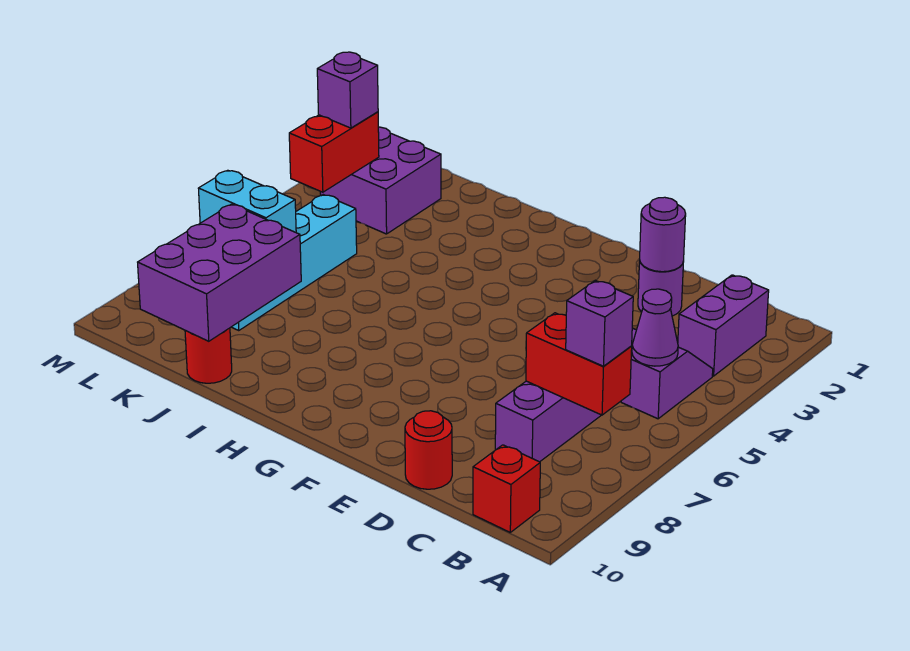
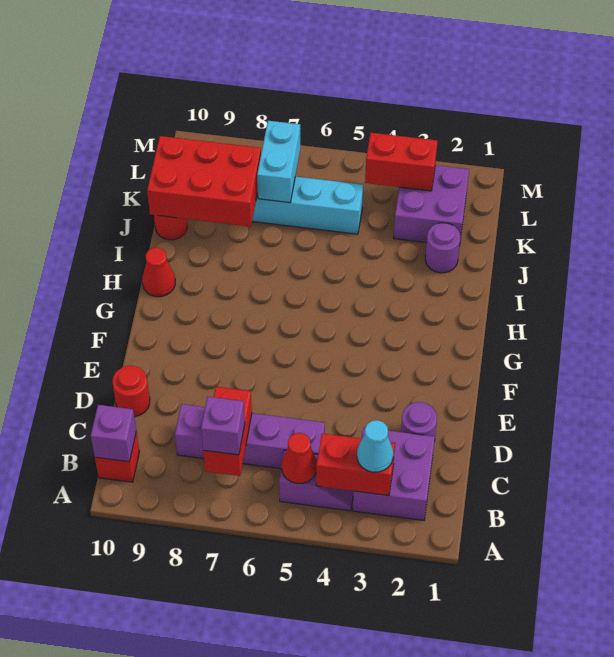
purple 1x2 brick [678,275,769,376] -> purple 2x2 brick [353,427,435,520]
none -> red 1x2 brick [316,434,395,495]
none -> cyan 1x1 cone [357,420,393,472]
purple 1x1 cone [632,289,678,366] -> red 1x1 cone [282,433,317,483]
purple 1x1 round brick [640,197,686,272] -> purple 1x1 round brick moved to [425,223,460,273]
none -> red 1x1 cone [142,247,175,297]
purple 2x3 brick [138,204,301,341] -> red 2x3 brick [147,136,261,227]
purple 1x1 brick [317,52,378,128] -> purple 1x1 brick moved to [91,405,136,462]

